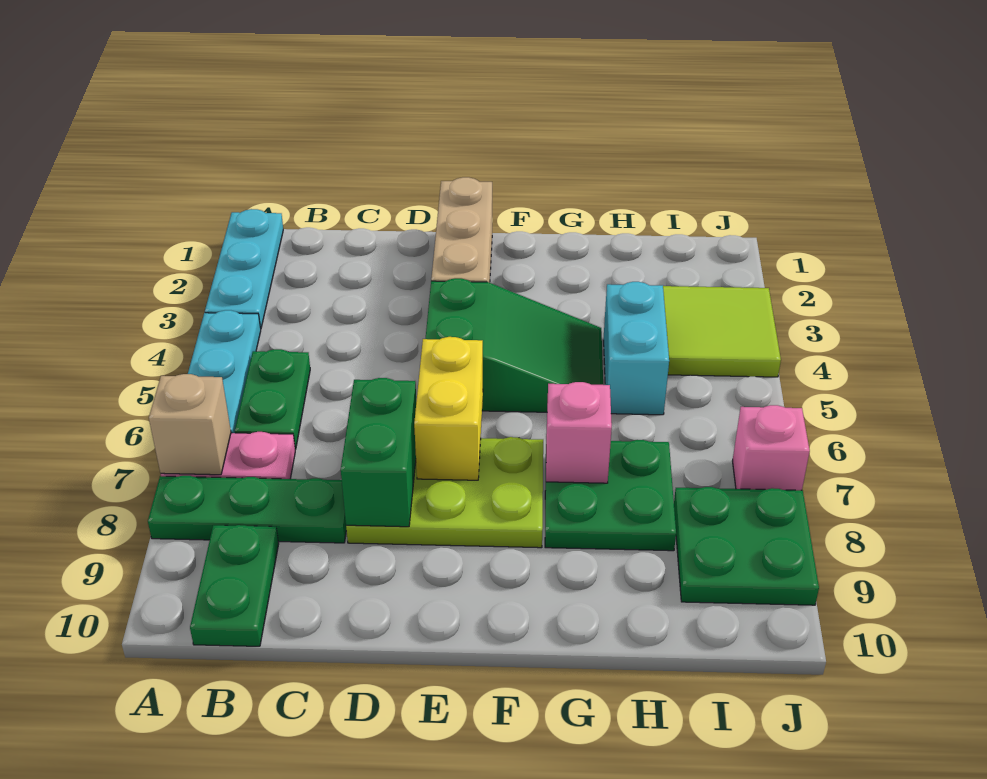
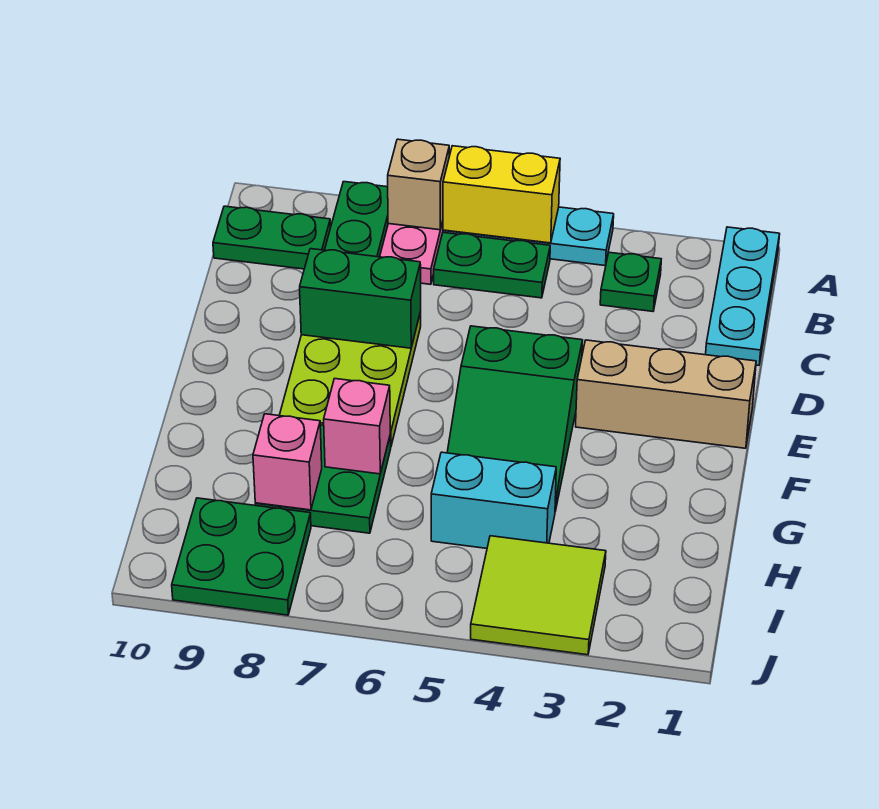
cyan 1x3 plate [205,209,283,329] -> cyan 1x3 plate turned to [706,227,780,365]
none -> green 1x1 plate [600,252,661,311]
yellow 1x2 brick [414,337,483,480] -> yellow 1x2 brick moved to [443,146,560,243]
pink 1x1 brick [733,405,810,490] -> pink 1x1 brick moved to [253,414,322,510]

